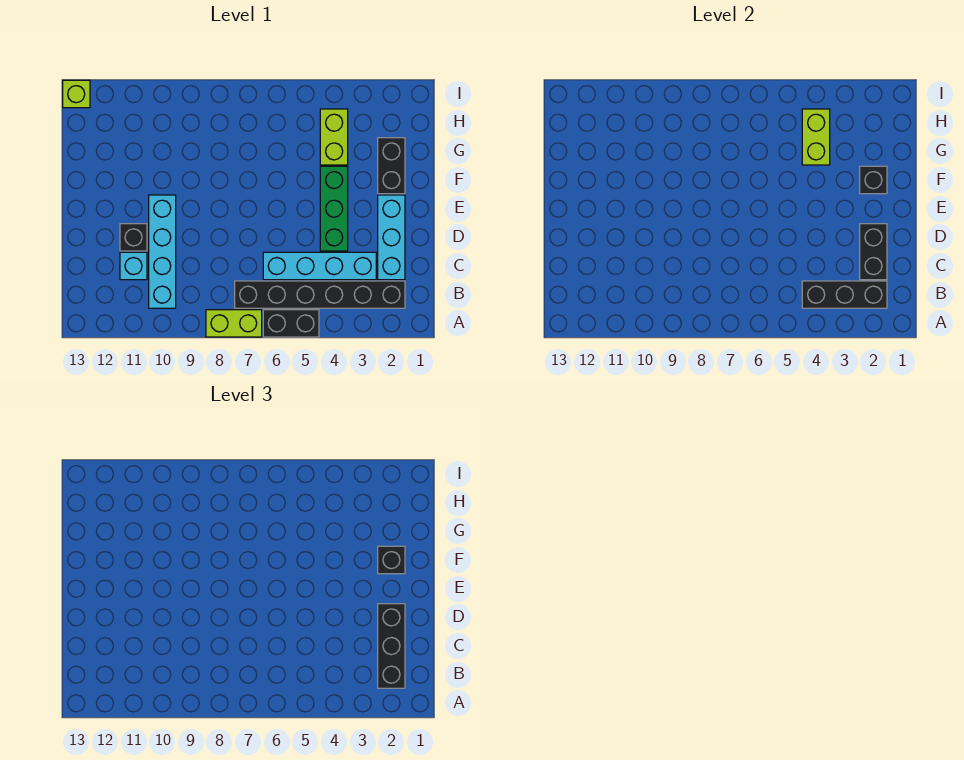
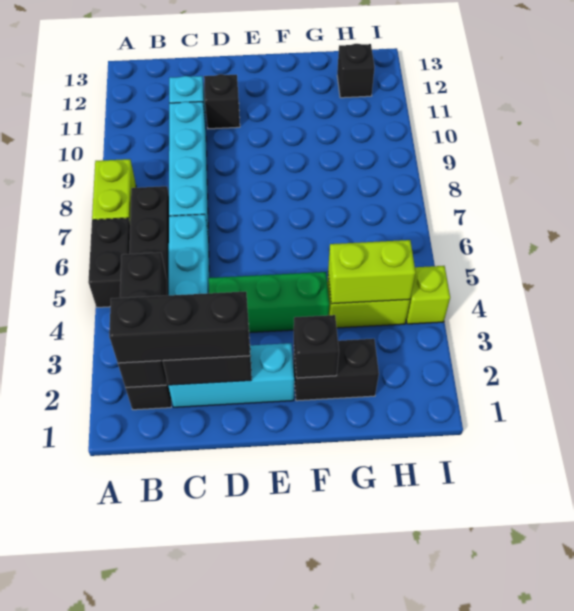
cyan 1x4 brick [149,195,176,308] -> cyan 1x4 brick turned to [169,102,209,239]
black 1x1 brick [378,546,405,574] -> black 1x1 brick moved to [337,44,375,98]
lime 1x1 brick [63,80,90,108] -> lime 1x1 brick moved to [406,266,450,324]

